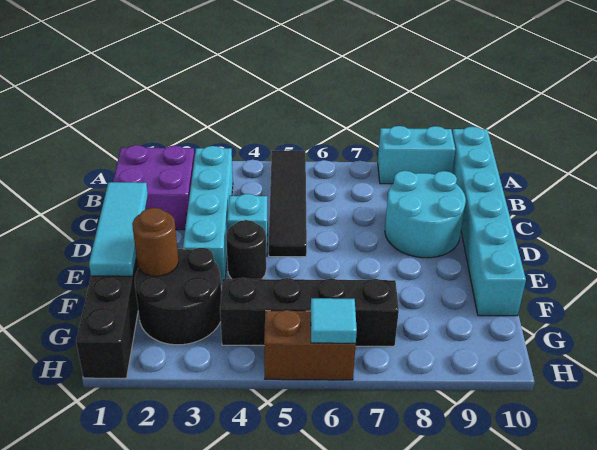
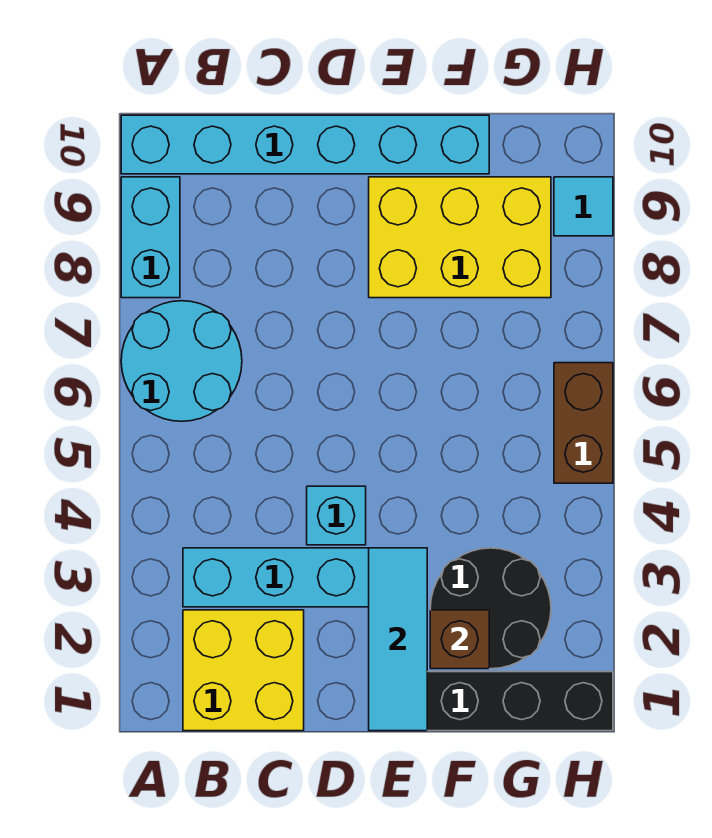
black 1x4 tile [269,151,307,257] -> none
purple 2x2 brick [113,145,195,230] -> yellow 2x2 brick [183,610,304,731]
cyan 2x2 round brick [385,171,466,258] -> cyan 2x2 round brick moved to [121,301,242,421]
cyan 1x3 tile [89,182,148,276] -> cyan 1x3 tile turned to [369,548,427,731]
black 1x1 round brick [226,220,266,279] -> none
none -> yellow 2x3 brick [369,177,551,298]
brown 1x1 round brick [132,208,179,276] -> brown 1x1 brick [430,610,489,669]
black 1x4 brick [220,278,399,346] -> none
cyan 1x1 tile [311,298,357,343] -> cyan 1x1 tile moved to [554,177,613,236]

